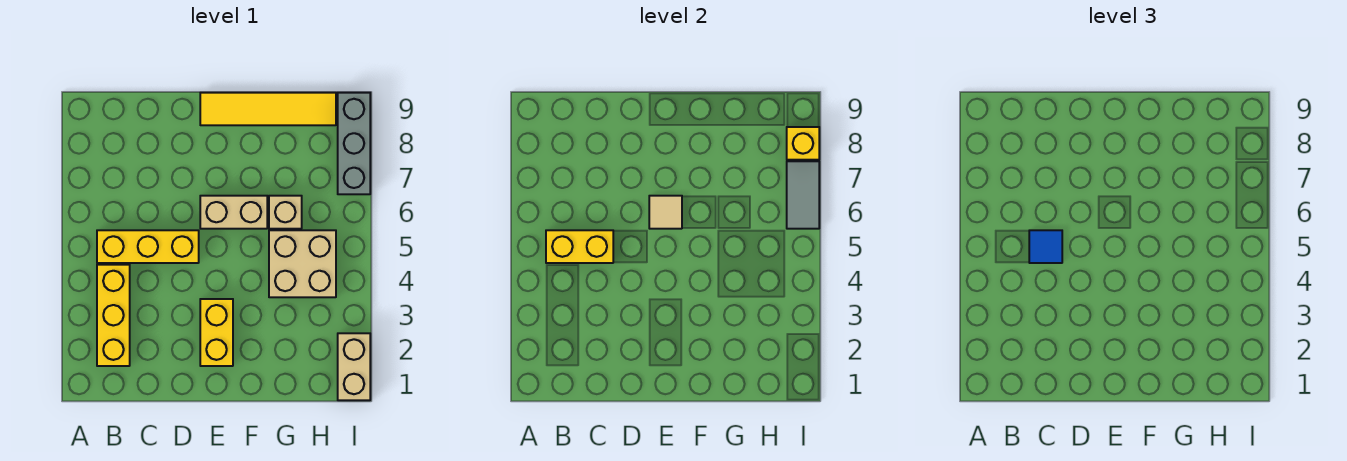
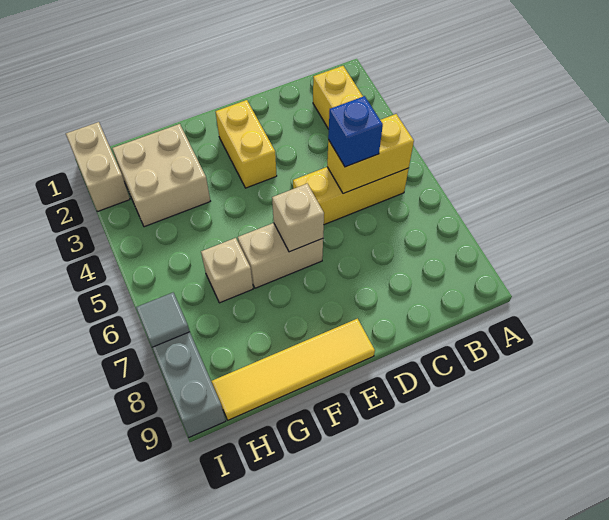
blue 1x1 tile [1029,230,1062,263] -> blue 1x1 brick [328,96,383,167]
tan 1x1 tile [649,196,682,229] -> tan 1x1 brick [272,184,324,252]
tan 2x2 brick [269,230,336,297] -> tan 2x2 brick moved to [112,124,210,227]
grey 1x2 tile [787,161,819,229] -> grey 1x1 tile [136,293,190,347]
yellow 1x1 brick [787,127,819,160] -> none

